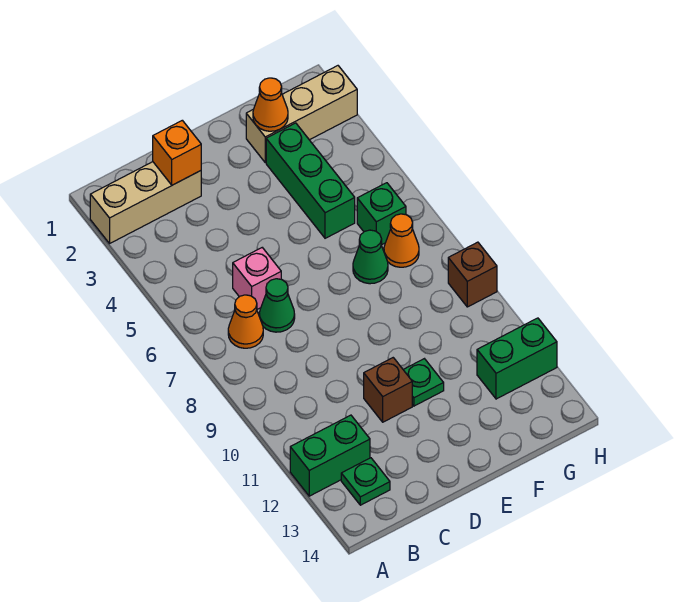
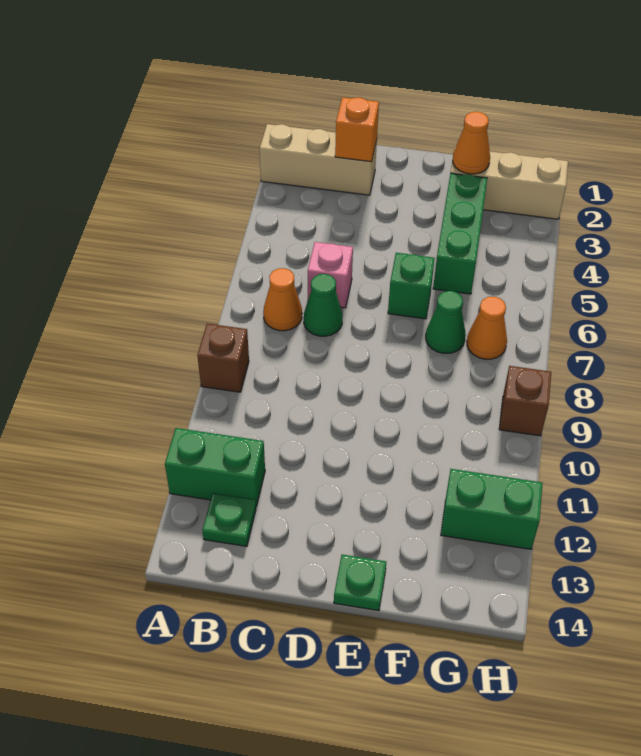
brown 1x1 brick [364,358,412,422] -> brown 1x1 brick moved to [197,324,249,392]
green 1x1 plate [403,359,444,406] -> green 1x1 plate moved to [334,554,386,611]
green 1x1 brick [357,183,406,245] -> green 1x1 brick moved to [388,253,435,319]

